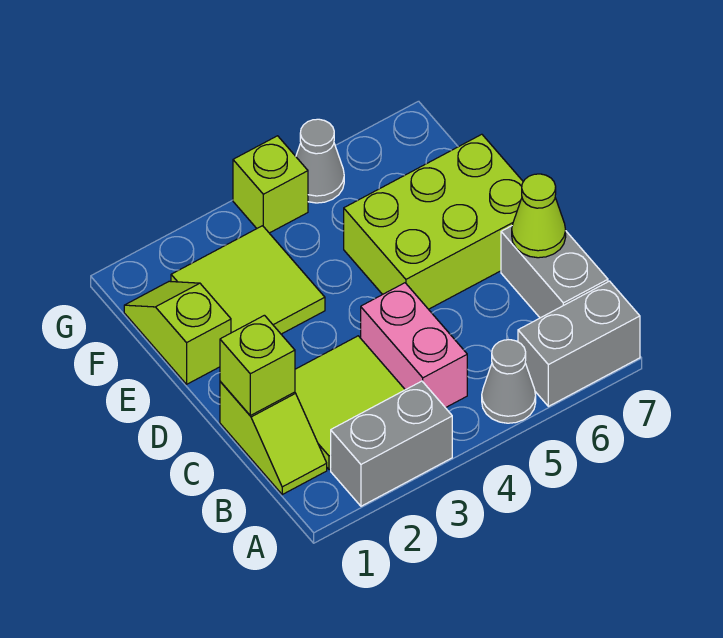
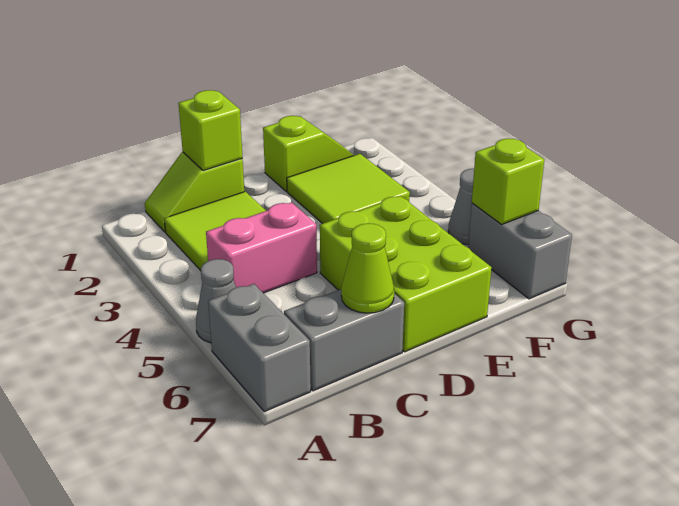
grey 1x2 brick [331,381,452,506] -> grey 1x2 brick moved to [468,203,572,299]
lime 1x1 brick [233,136,308,233] -> lime 1x1 brick moved to [472,138,544,224]

